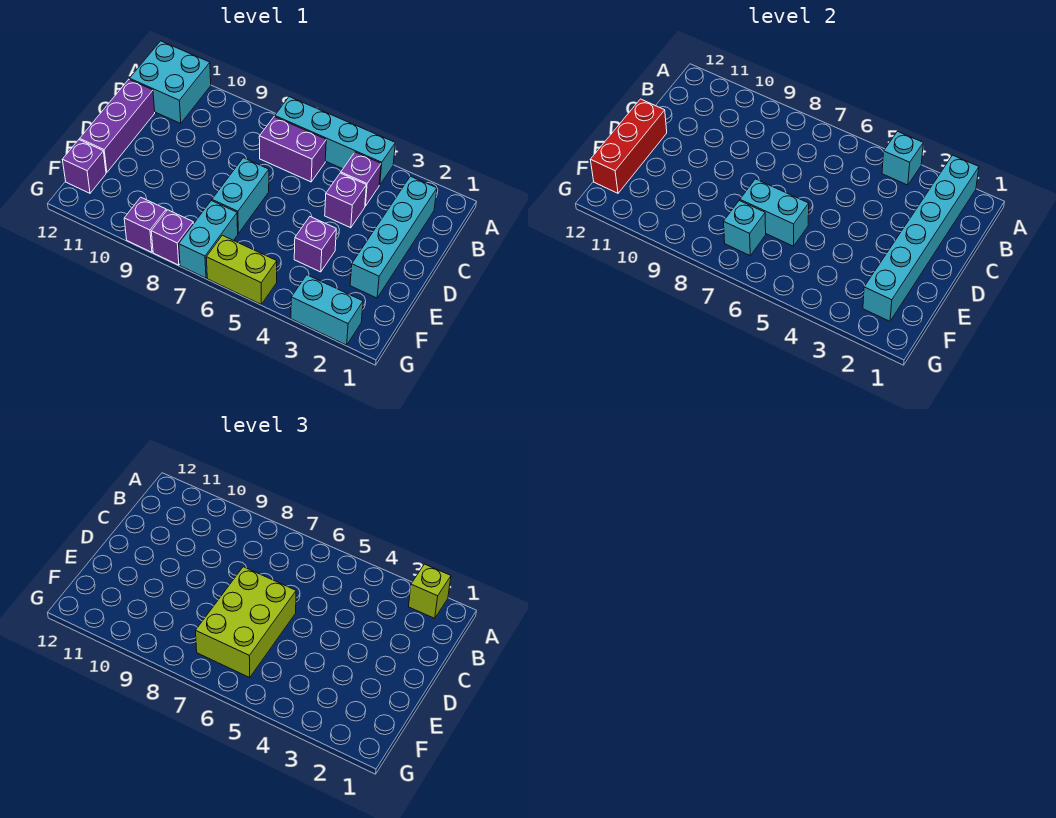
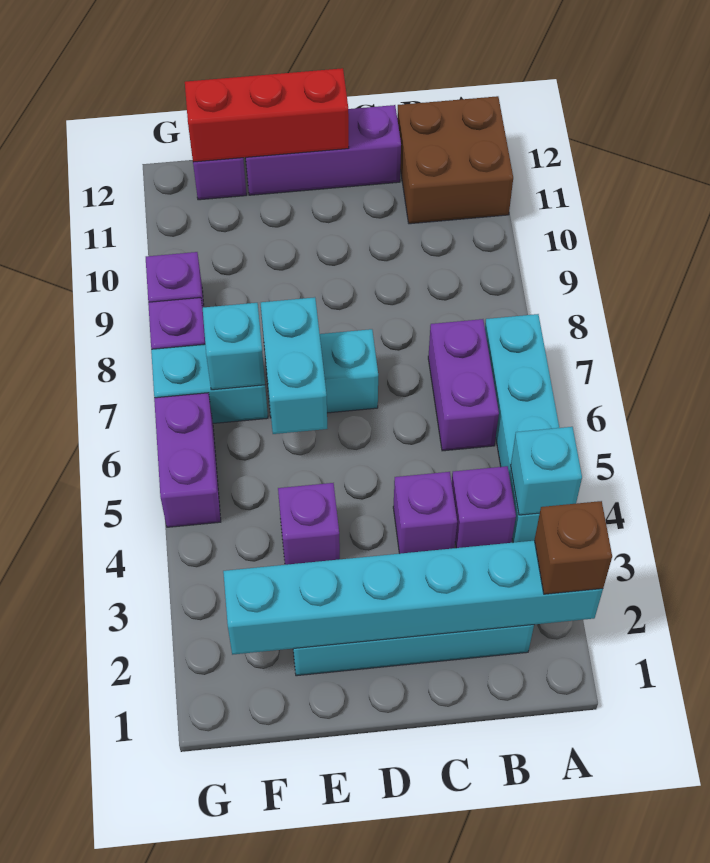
lime 1x1 brick [409,564,451,618] -> brown 1x1 brick [534,501,612,594]
cyan 2x2 brick [130,41,211,123] -> brown 2x2 brick [397,96,513,224]
lime 2x3 brick [196,567,296,677] -> none
cyan 1x2 brick [291,275,363,345] -> none
lime 1x2 brick [206,235,277,304] -> purple 1x2 brick [154,393,221,527]

